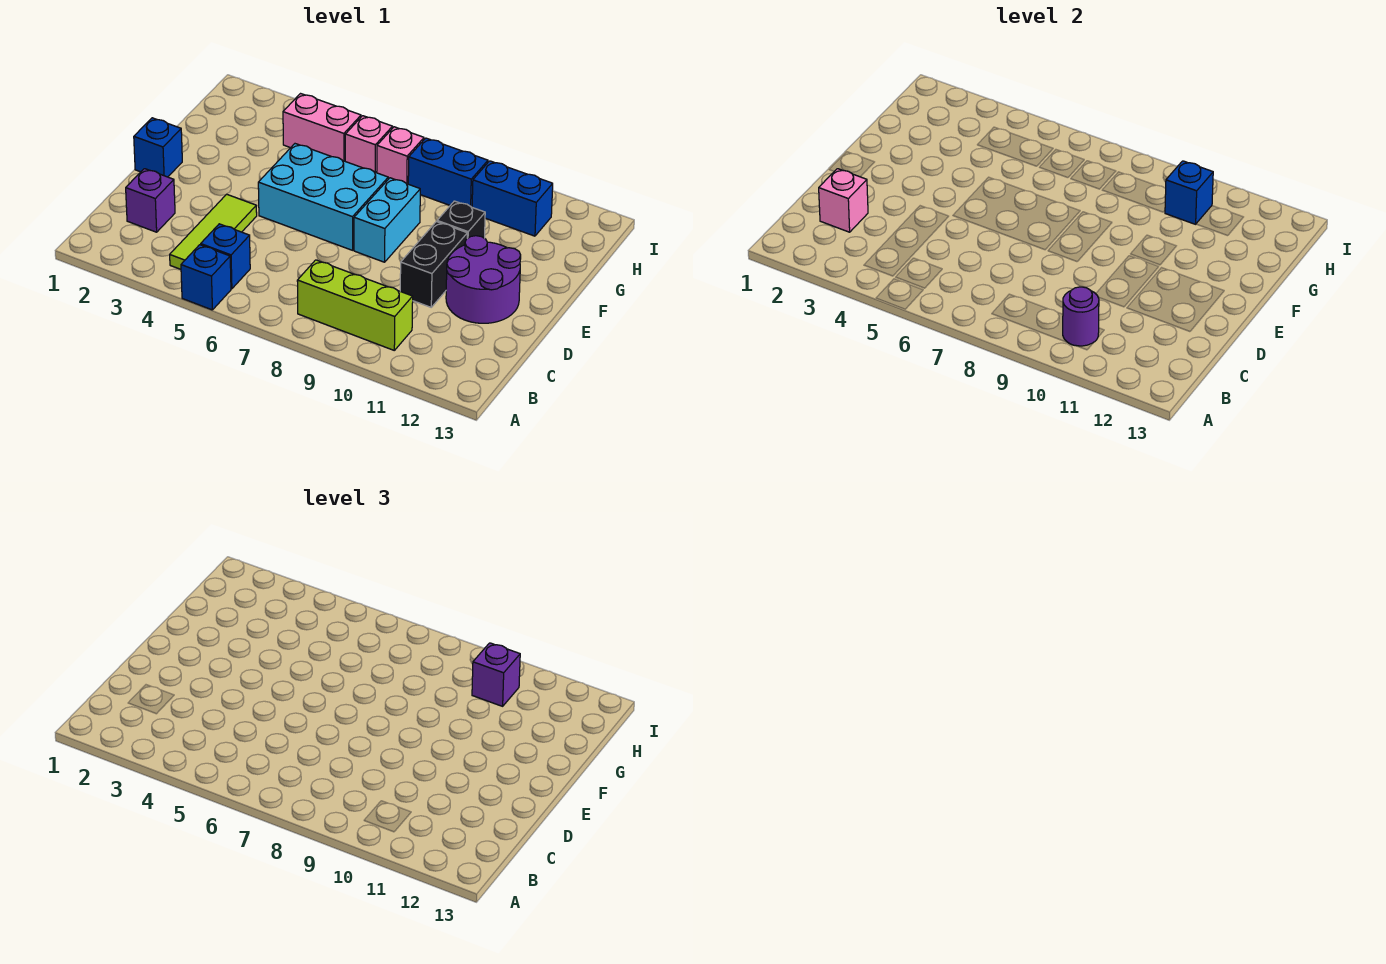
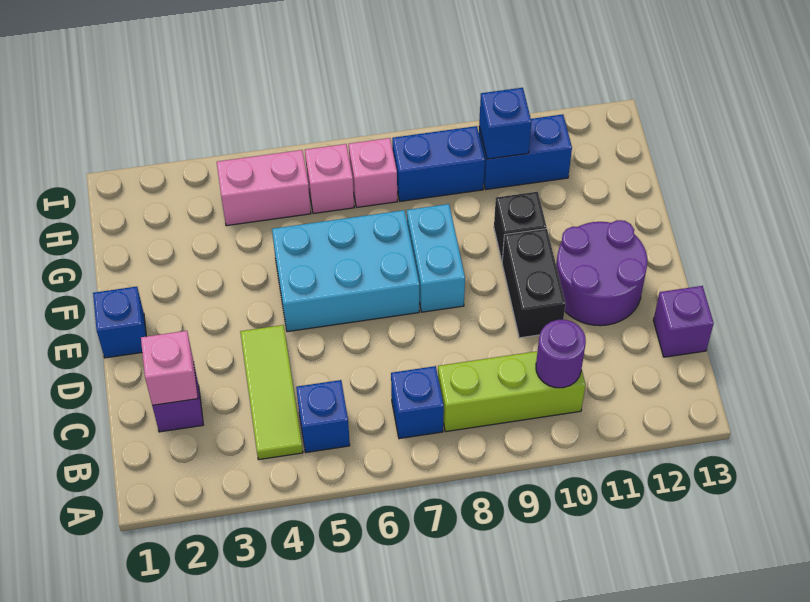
blue 1x1 brick [181,245,231,310] -> blue 1x1 brick moved to [391,366,444,439]
purple 1x1 brick [472,643,520,706] -> purple 1x1 brick moved to [653,286,714,357]

